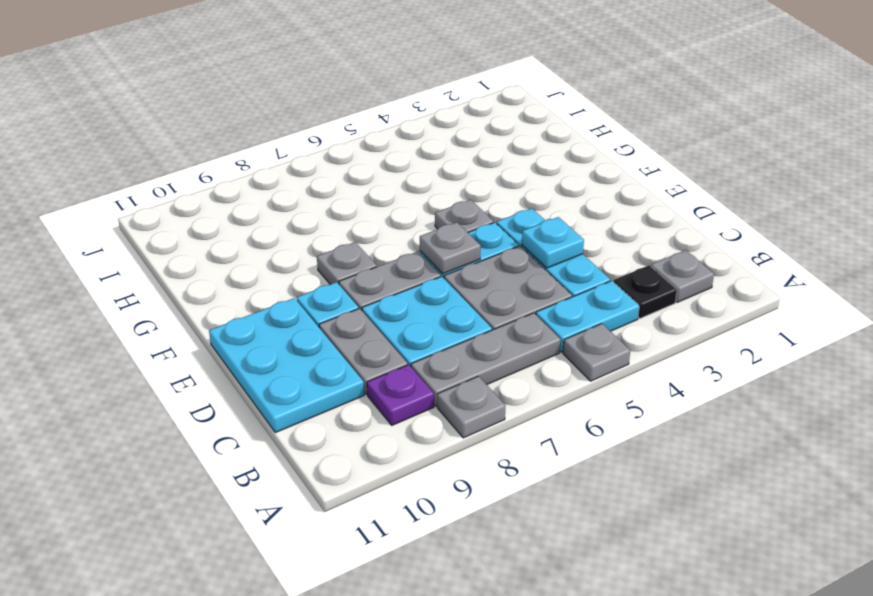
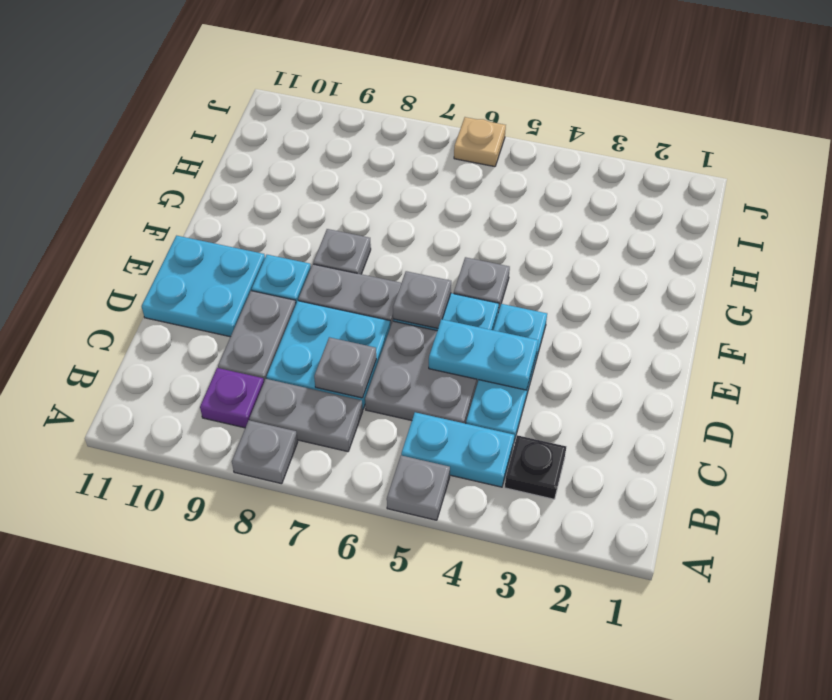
grey 1x1 plate [651,250,714,302] -> grey 1x1 plate moved to [314,337,376,398]
grey 1x3 plate [411,313,561,406] -> grey 1x2 plate [250,379,363,452]
cyan 2x3 plate [209,298,364,433] -> cyan 2x2 plate [142,236,265,337]
cyan 1x1 plate [522,217,584,268] -> cyan 1x2 plate [429,319,538,390]
none -> tan 1x1 plate [454,117,506,167]

